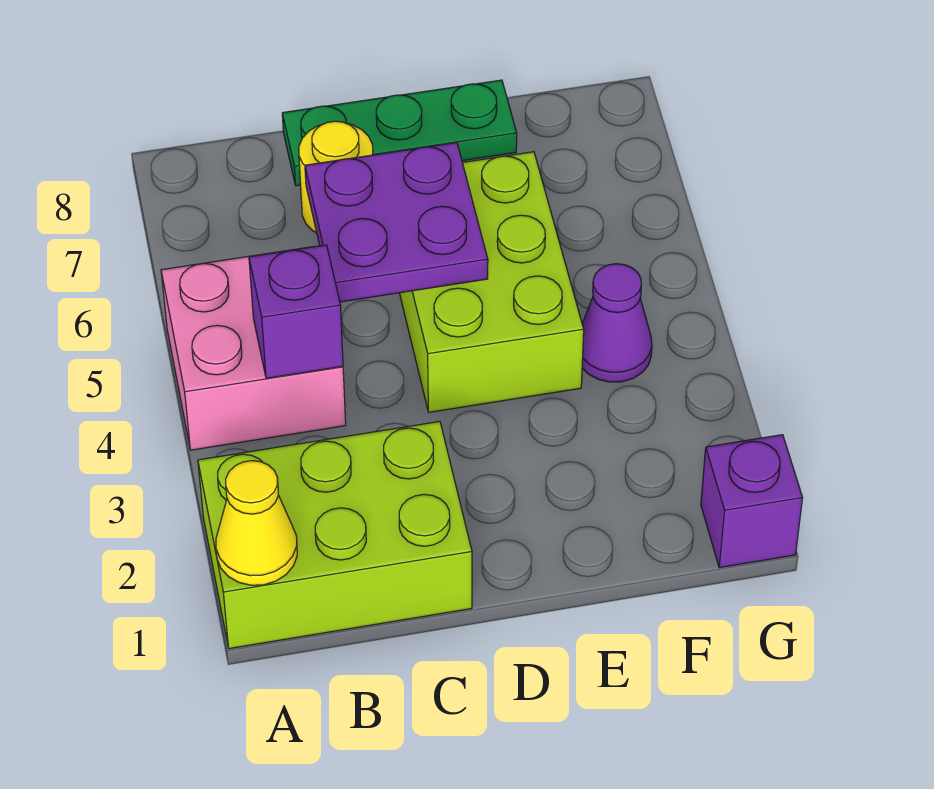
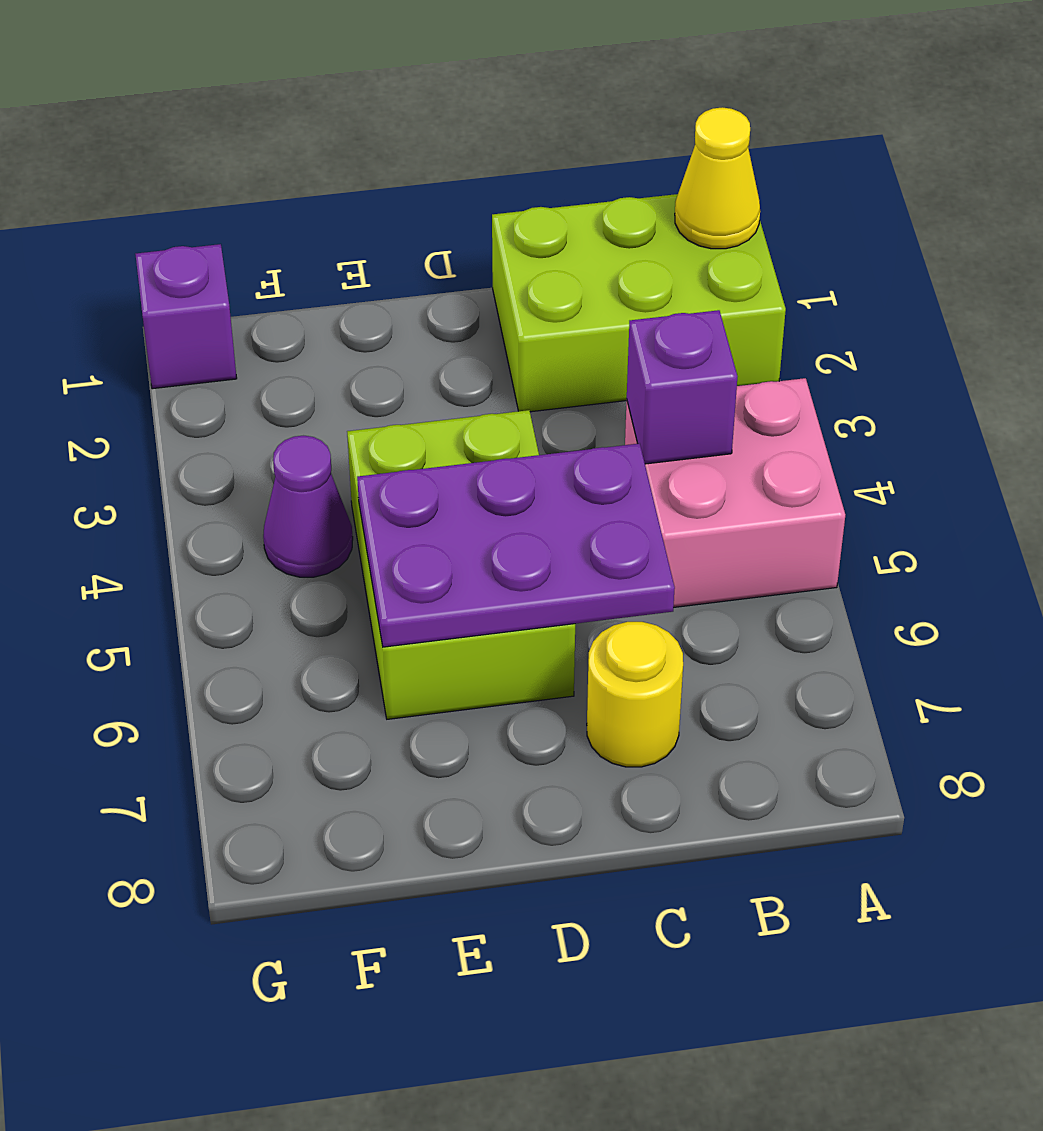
purple 2x2 plate [305,143,488,302] -> purple 2x3 plate [357,443,675,647]
green 1x3 plate [282,80,517,186] -> none

